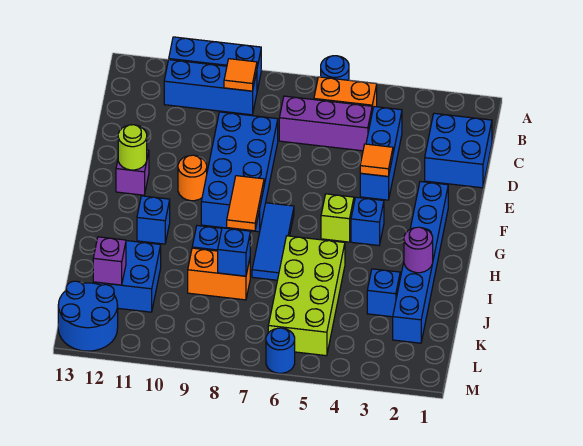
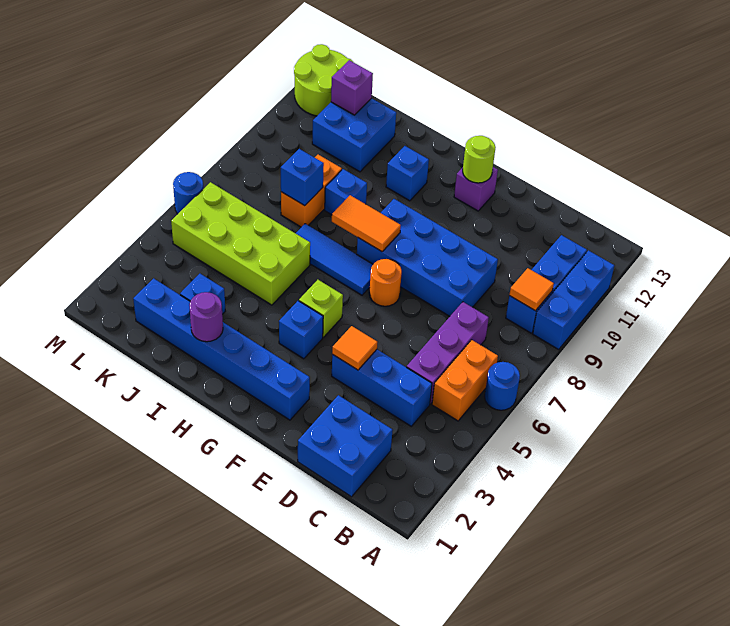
orange 1x1 round brick [178,155,207,201] -> orange 1x1 round brick moved to [369,259,402,306]
blue 2x2 round brick [58,281,118,351] -> lime 2x2 round brick [294,44,353,116]

